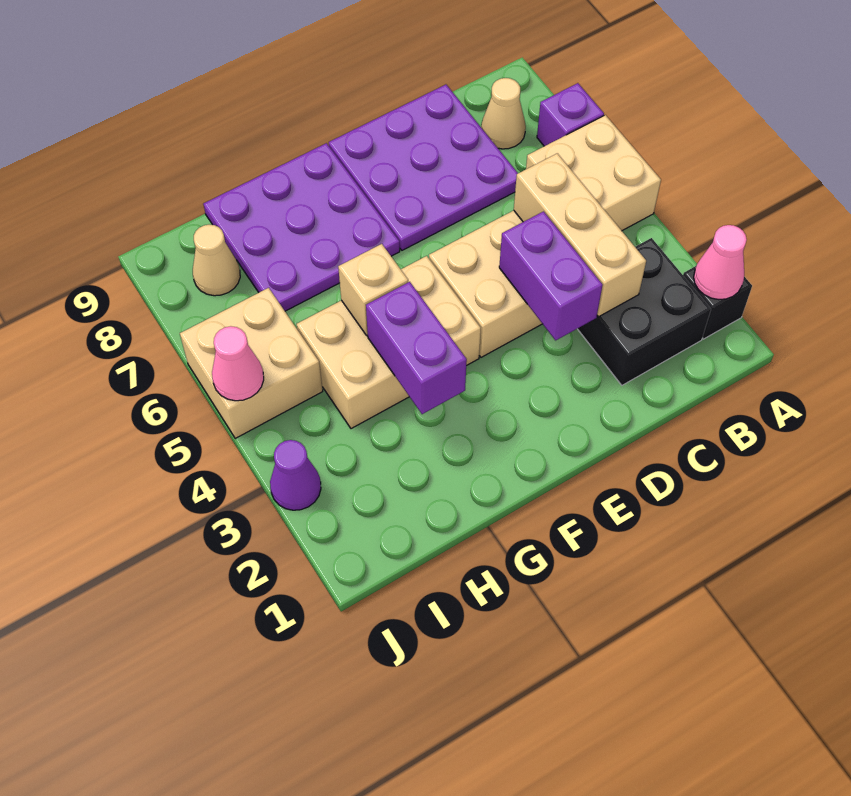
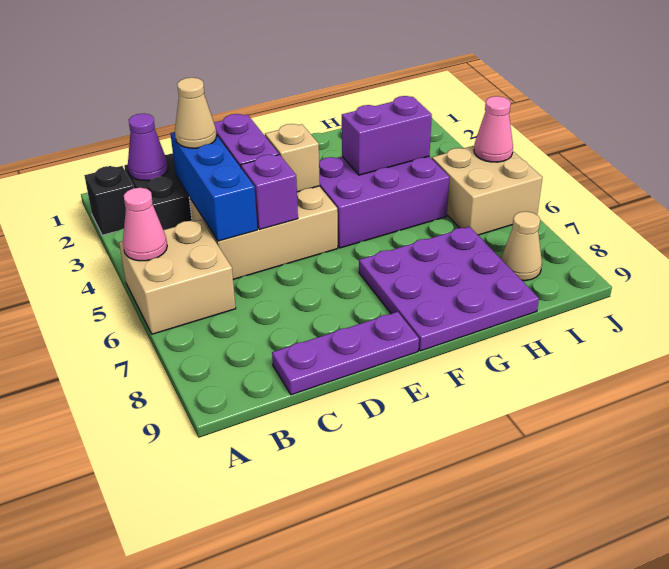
pink 1x1 cone [694,225,747,300] -> pink 1x1 cone moved to [123,188,167,261]
purple 1x1 brick [537,83,604,146] -> purple 1x1 brick moved to [241,155,298,229]
tan 1x1 cone [481,78,526,149] -> tan 1x1 cone moved to [175,78,217,148]
tan 1x3 brick [514,153,646,317] -> blue 1x3 brick [170,132,257,241]
purple 3x3 plate [329,85,518,250] -> purple 1x3 plate [272,312,419,395]
tan 2x3 brick [297,256,481,429] -> purple 2x3 brick [319,156,450,248]
purple 1x2 brick [366,282,467,414] -> purple 1x2 brick turned to [342,96,432,175]
tan 1x1 brick [338,244,408,335] -> tan 1x1 brick moved to [265,124,320,192]
purple 1x1 cone [270,440,321,510] -> purple 1x1 cone moved to [128,114,168,181]

